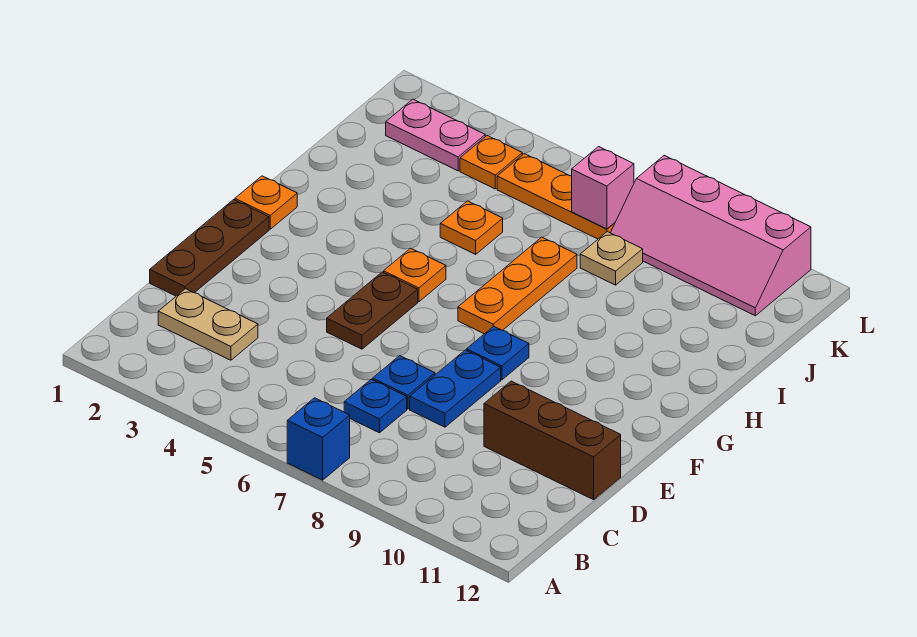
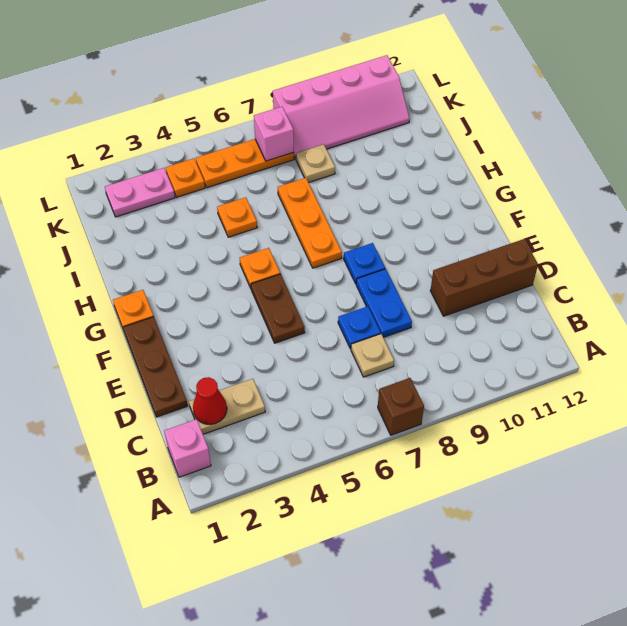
blue 1x1 brick [287,398,350,480] -> brown 1x1 brick [378,378,424,435]
none -> pink 1x1 brick [164,419,211,477]
none -> red 1x1 cone [193,377,227,425]
blue 1x1 plate [344,379,407,433] -> tan 1x1 plate [351,334,394,377]

